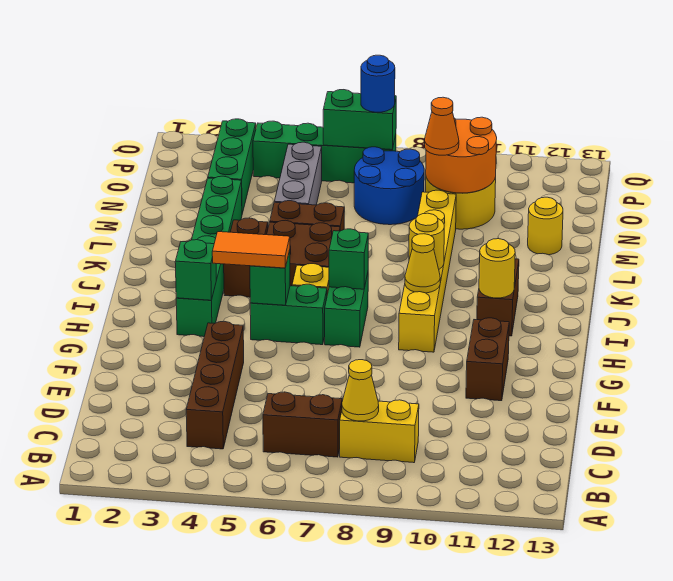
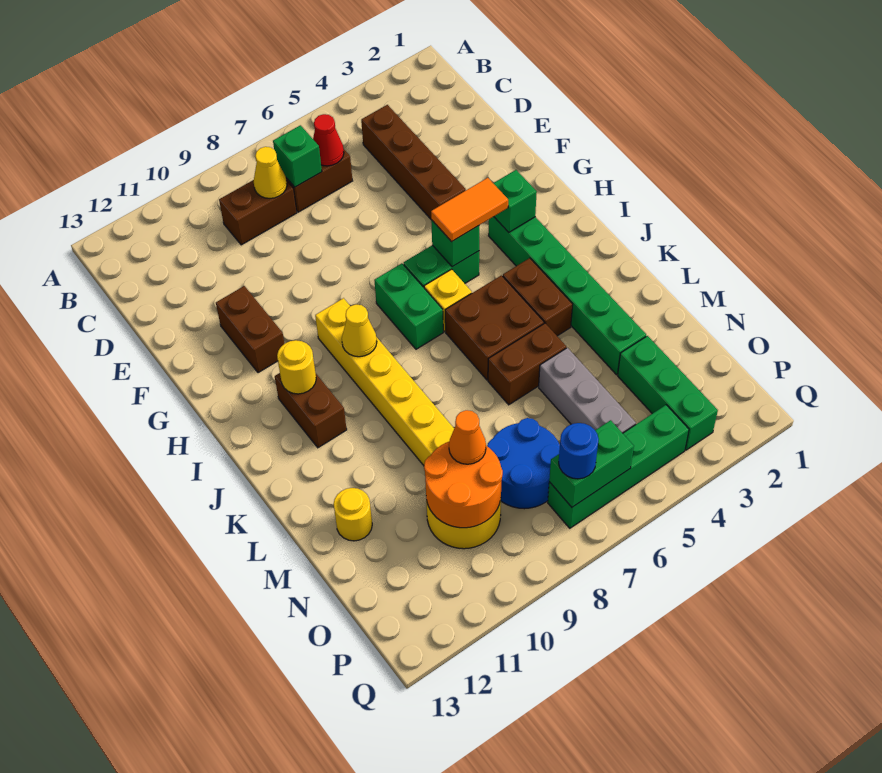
none -> red 1x1 cone [313,114,344,166]
yellow 1x2 brick [340,400,419,463] -> brown 1x2 brick [219,180,297,245]
green 1x1 brick [329,229,368,289] -> green 1x1 brick moved to [273,125,322,187]
yellow 1x1 round brick [409,213,444,269] -> none

